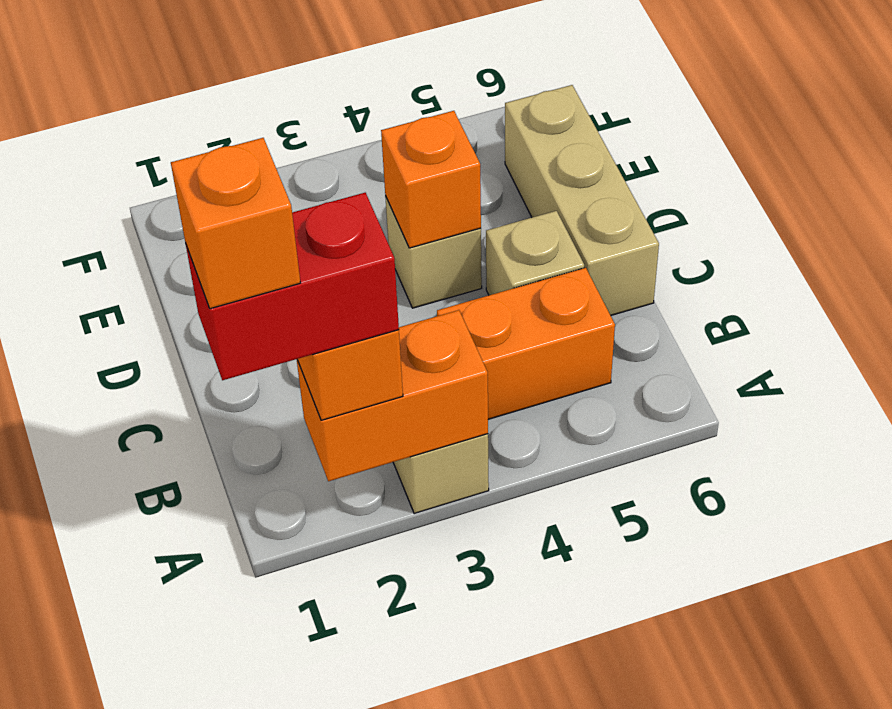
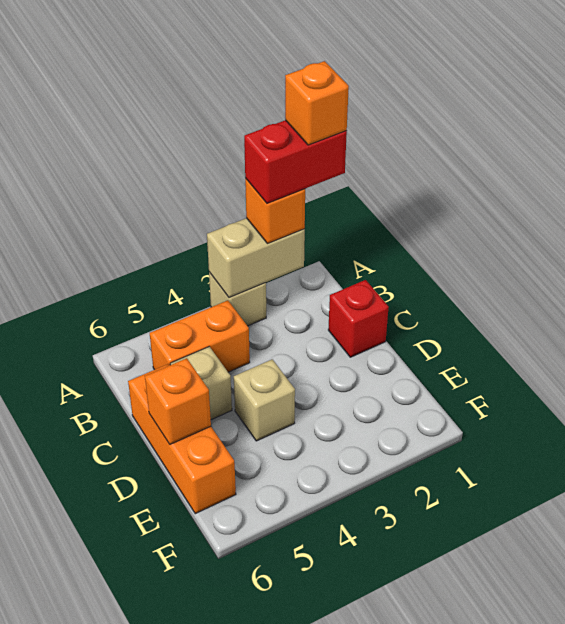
orange 1x2 brick [297,310,488,481] -> tan 1x2 brick [207,218,305,297]
none -> red 1x1 brick [328,280,389,357]
tan 1x3 brick [505,85,659,315] -> orange 1x3 brick [128,364,236,514]
orange 1x1 brick [381,111,481,248] -> orange 1x1 brick moved to [145,358,211,444]

